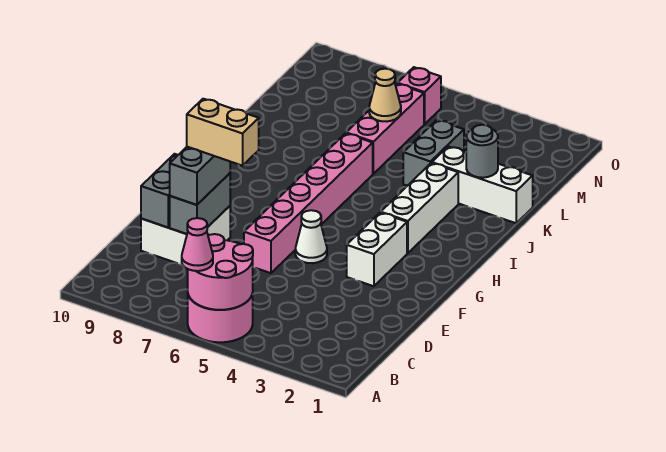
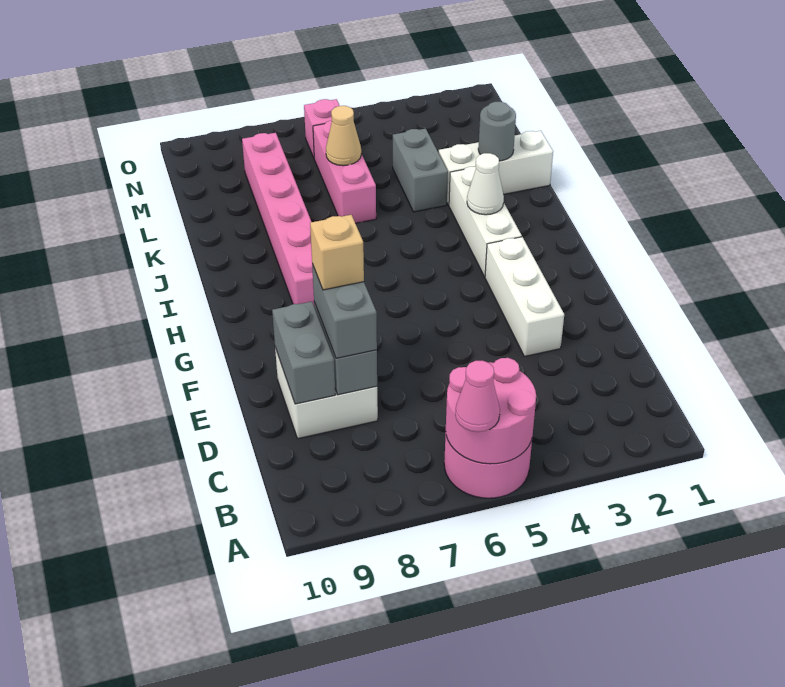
pink 1x6 brick [244,133,373,273] -> pink 1x6 brick moved to [242,133,314,305]
tan 1x2 brick [187,99,259,166] -> tan 1x1 brick [310,215,364,290]
white 1x2 brick [347,213,407,286] -> white 1x3 brick [485,237,564,356]
white 1x1 cone [295,210,327,263] -> white 1x1 cone moved to [467,153,504,215]

